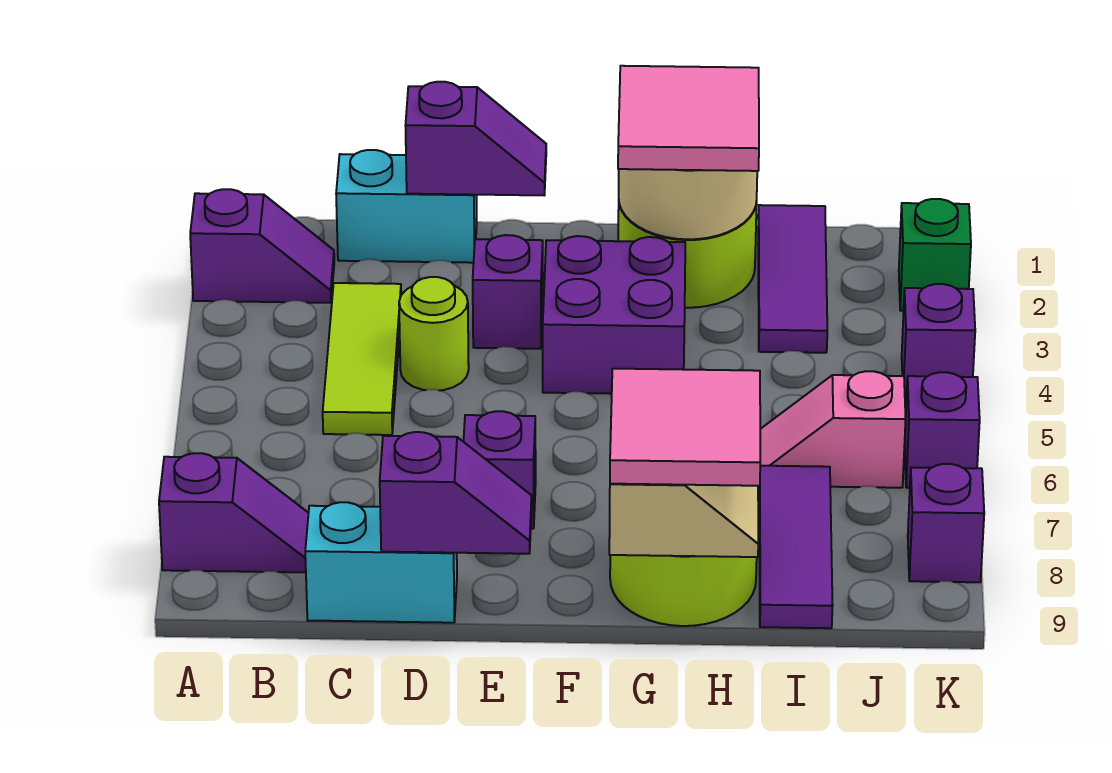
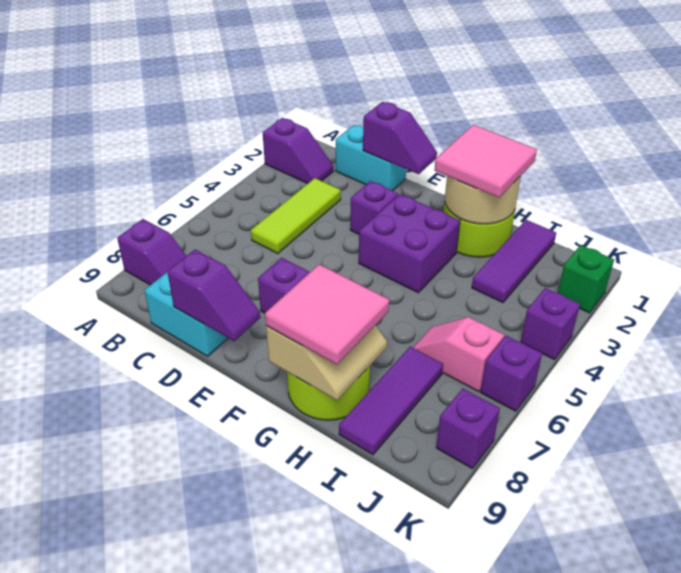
lime 1x1 round brick [399,277,469,391] -> none

